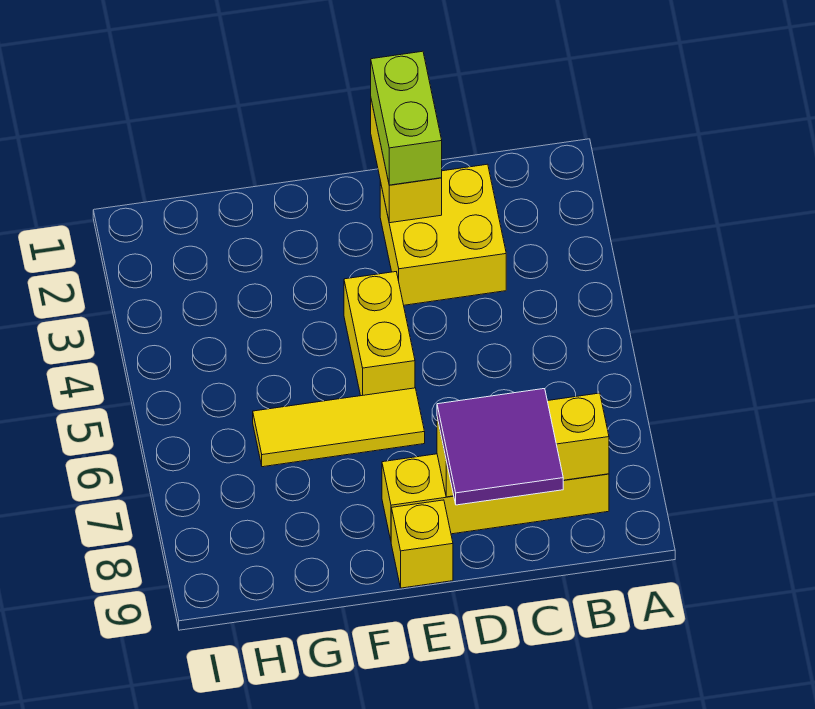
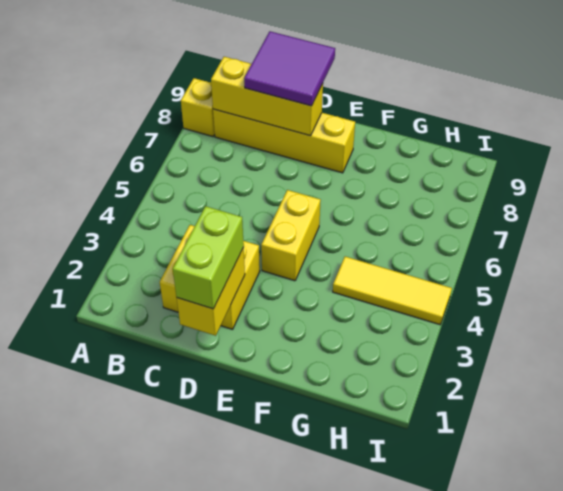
yellow 1x3 tile [253,388,425,467] -> yellow 1x3 tile moved to [333,256,452,325]
yellow 1x1 brick [391,500,453,588] -> yellow 1x1 brick moved to [181,78,215,137]

